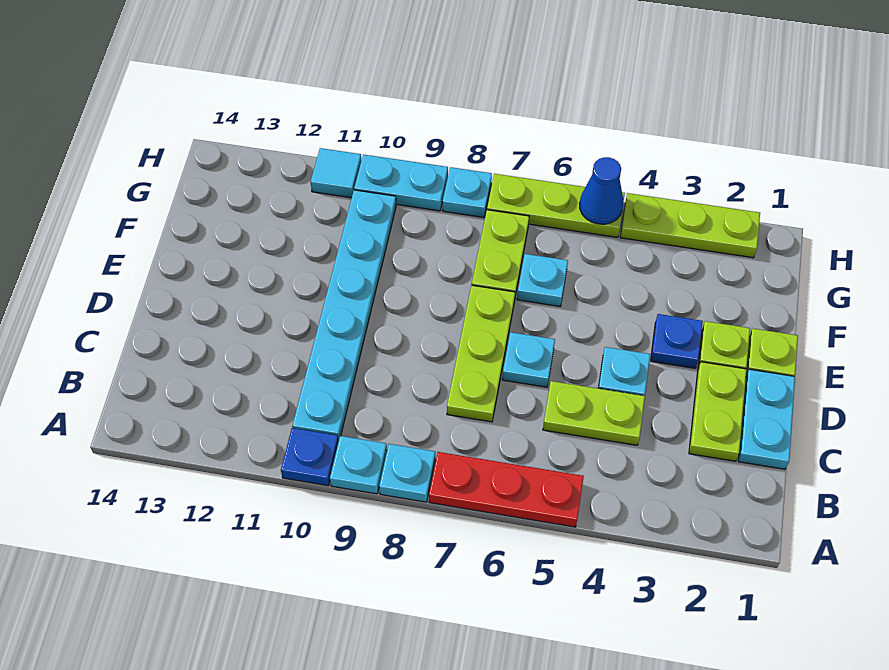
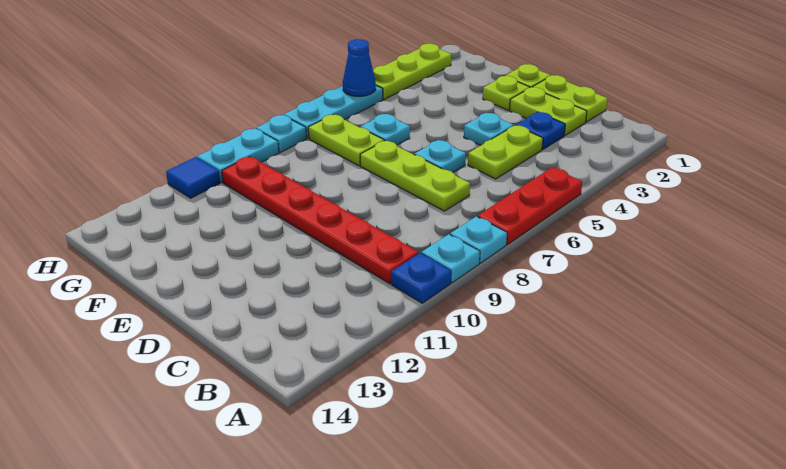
cyan 1x6 plate [292,190,396,441] -> red 1x6 plate [222,156,419,284]
cyan 1x2 plate [738,370,795,469] -> lime 1x2 plate [533,75,608,122]
blue 1x1 plate [651,314,703,368] -> blue 1x1 plate moved to [516,112,565,149]
lime 1x3 plate [487,174,625,237] -> cyan 1x3 plate [284,86,383,138]
cyan 1x1 tile [311,148,361,198] -> blue 1x1 tile [166,157,220,198]

